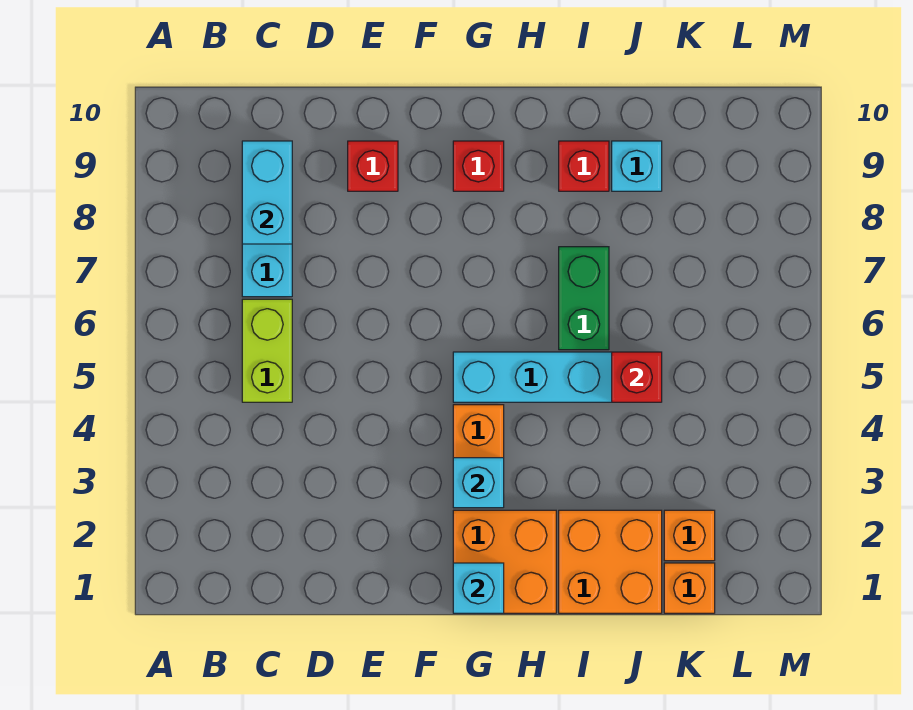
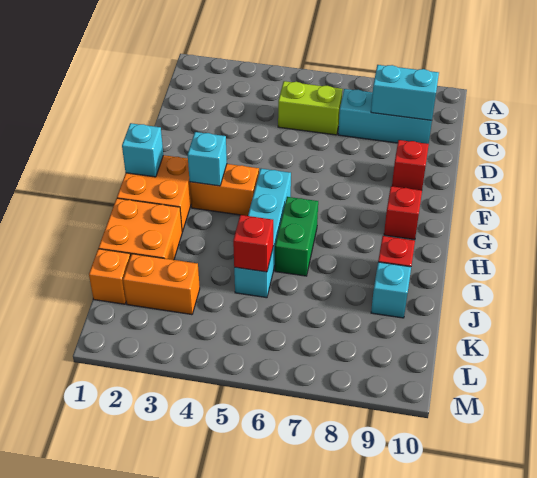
green 1x2 brick [559,247,609,350] -> green 1x2 brick turned to [275,197,318,276]
orange 1x1 brick [664,510,715,561] -> orange 1x2 brick [123,254,200,315]

